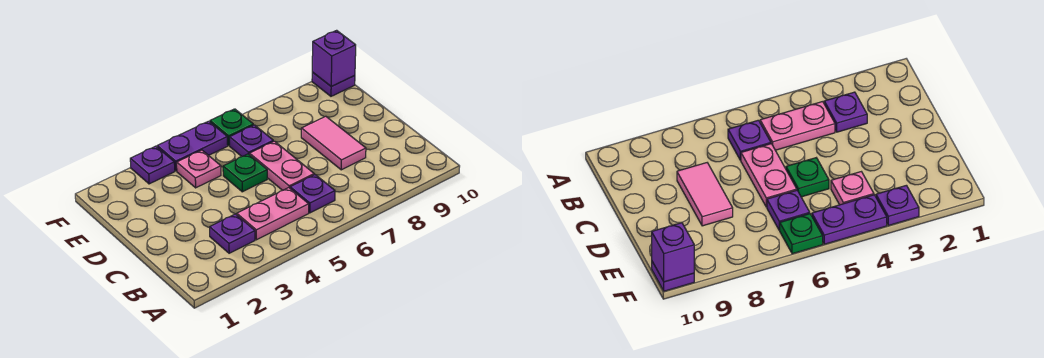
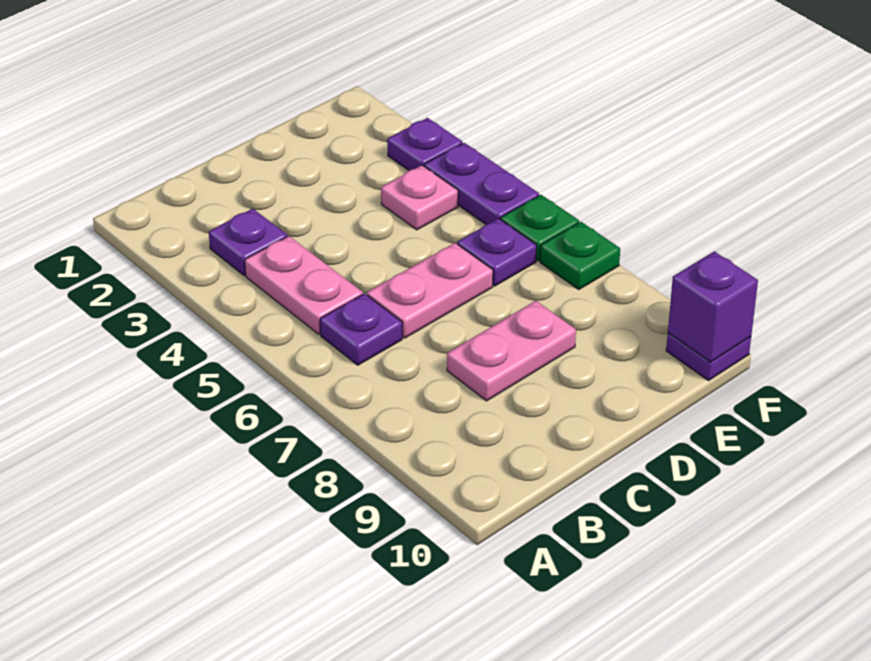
pink 1x2 tile [301,116,366,170] -> pink 1x2 plate [447,301,576,401]
green 1x1 plate [223,154,267,192] -> green 1x1 plate moved to [540,222,620,290]

